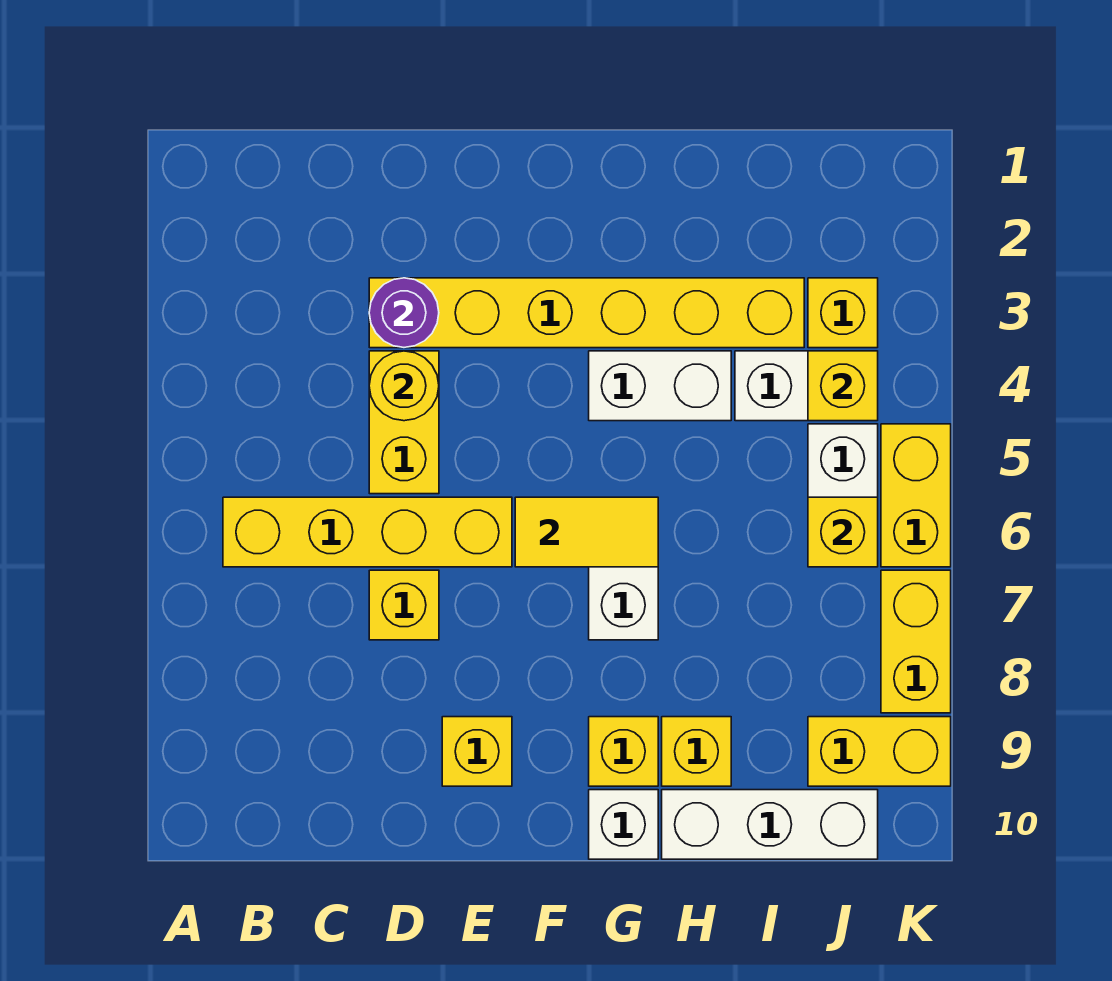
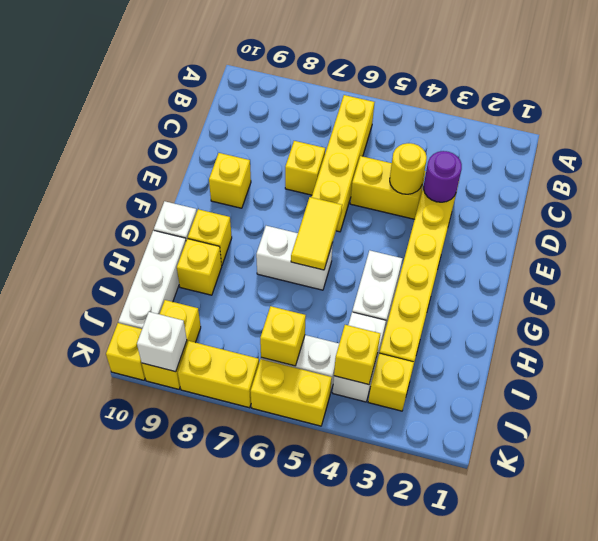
none -> white 1x1 brick [137,312,187,372]
none -> yellow 1x1 brick [106,323,145,380]

